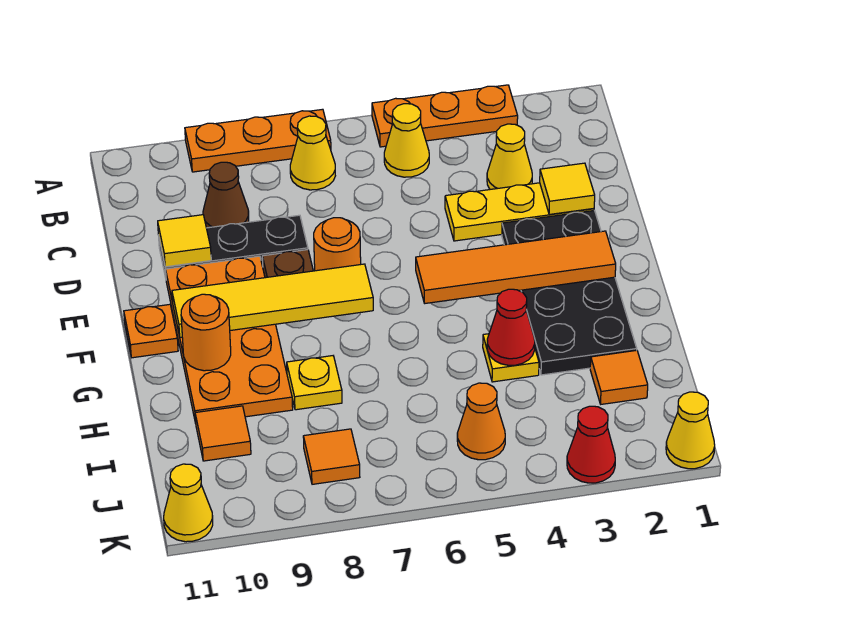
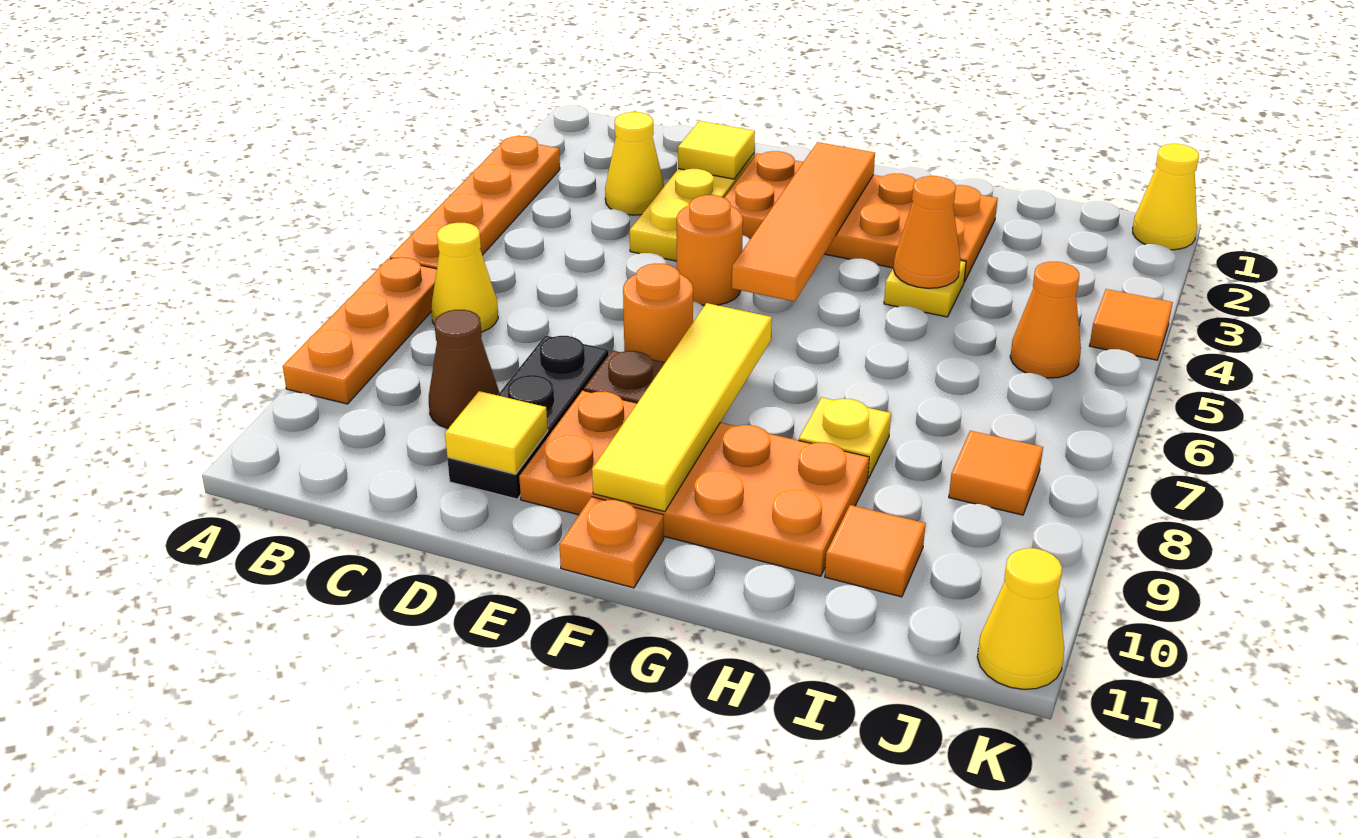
orange 1x3 plate [372,85,518,147] -> orange 1x4 plate [390,136,560,269]
yellow 1x1 cone [384,104,429,177] -> none
black 2x4 plate [502,211,637,375] -> orange 2x4 plate [725,151,998,282]
orange 1x1 round brick [181,294,231,371] -> orange 1x1 round brick moved to [677,195,743,305]
red 1x1 cone [487,289,535,365] -> orange 1x1 cone [894,176,960,288]
orange 1x1 tile [590,350,648,404] -> orange 1x1 tile moved to [1089,289,1173,360]
red 1x1 cone [567,406,615,483] -> none

